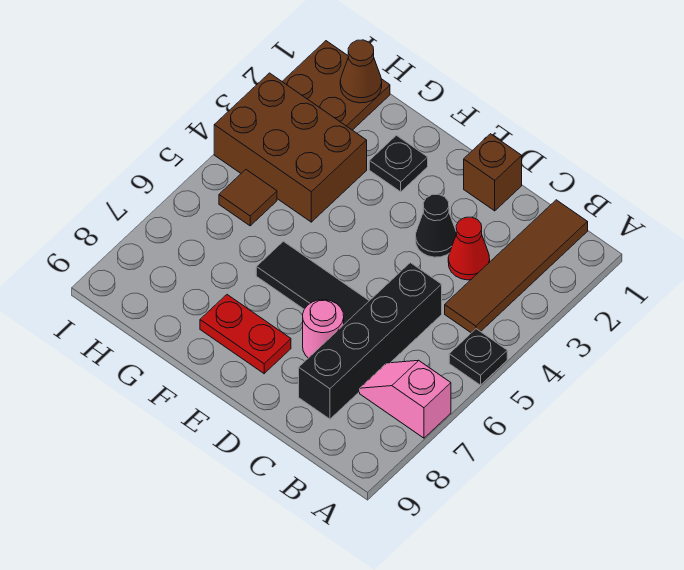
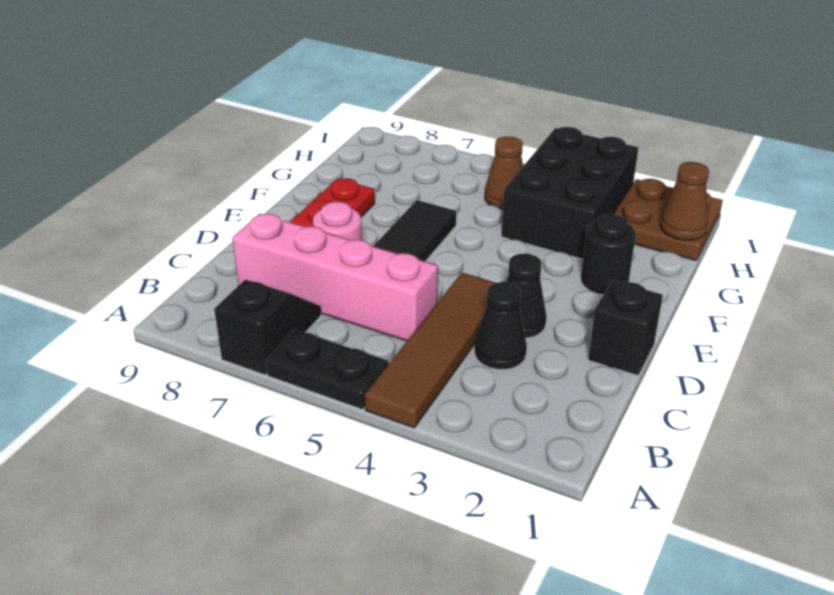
black 1x1 plate [449,329,507,385] -> black 1x2 plate [266,330,388,410]
pink 1x2 slope [360,360,451,438] -> black 1x2 slope [214,279,321,375]
brown 1x4 tile [445,200,588,333] -> brown 1x4 tile turned to [365,273,496,428]
red 1x1 cone [448,217,490,280] -> black 1x1 cone [475,282,527,369]
black 1x4 brick [299,263,442,419] -> pink 1x4 brick [232,214,438,341]
brown 1x1 brick [464,134,522,211] -> black 1x1 brick [588,281,663,376]
black 1x1 plate [369,135,428,192] -> black 1x1 round brick [581,214,636,295]
brown 2x3 brick [214,73,367,222] -> black 2x3 brick [501,127,639,259]
brown 1x1 tile [219,170,277,226] -> brown 1x1 cone [485,137,523,209]

